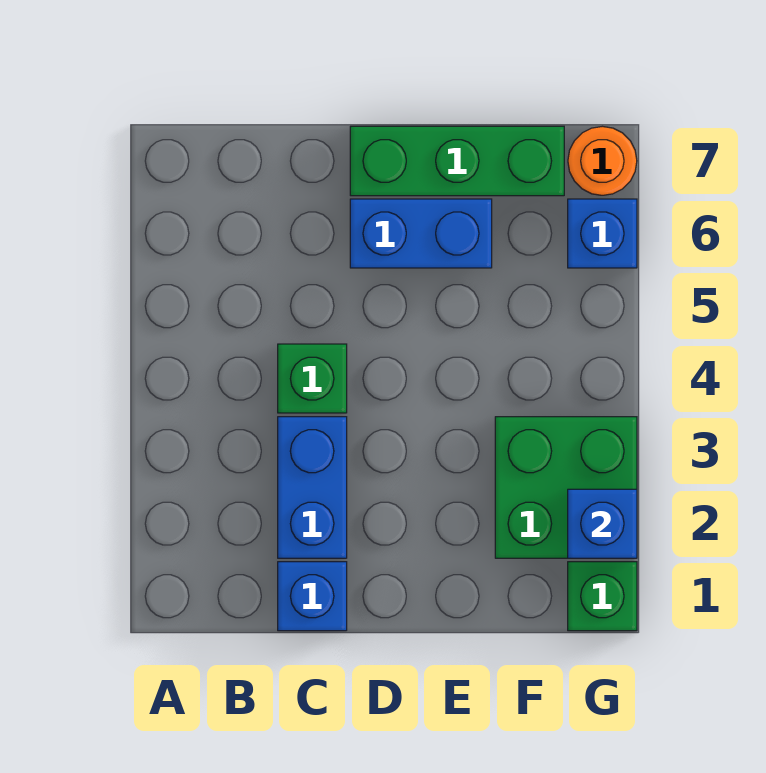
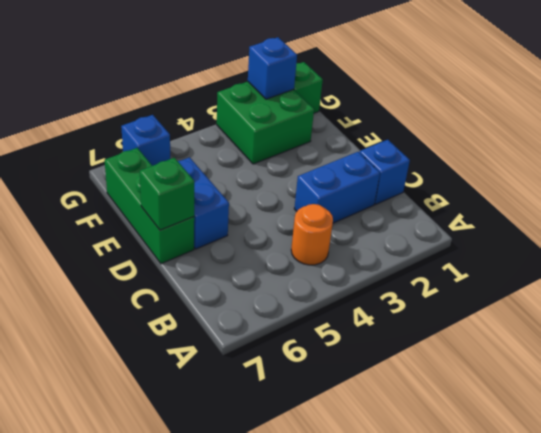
green 1x1 brick [278,344,347,413] -> green 1x1 brick moved to [140,158,194,230]
orange 1x1 round brick [568,126,637,195] -> orange 1x1 round brick moved to [291,204,333,265]

